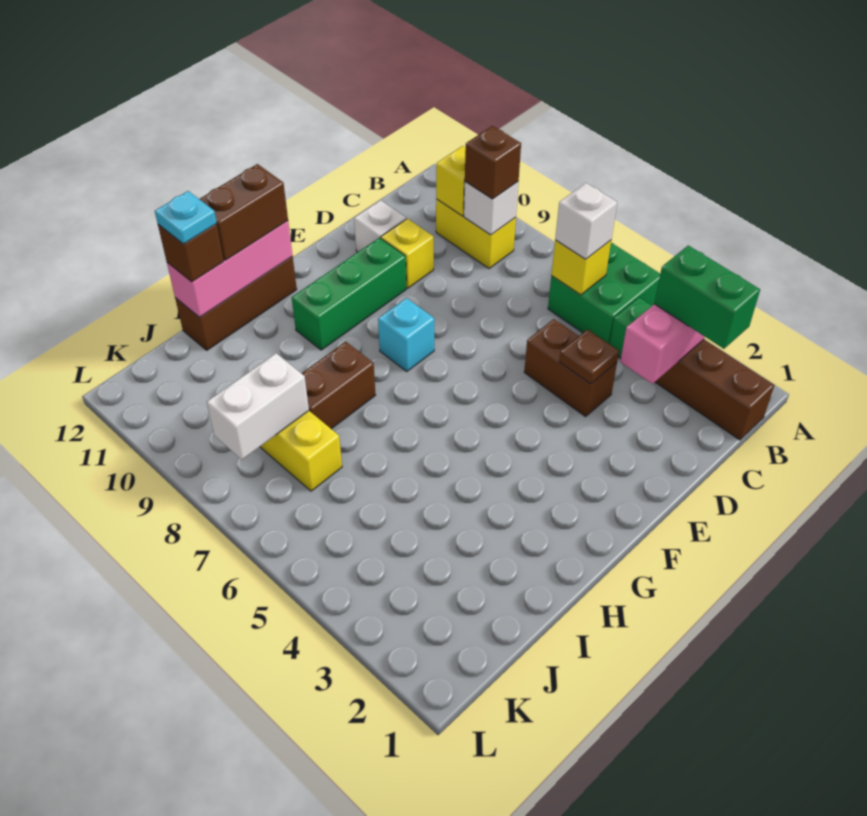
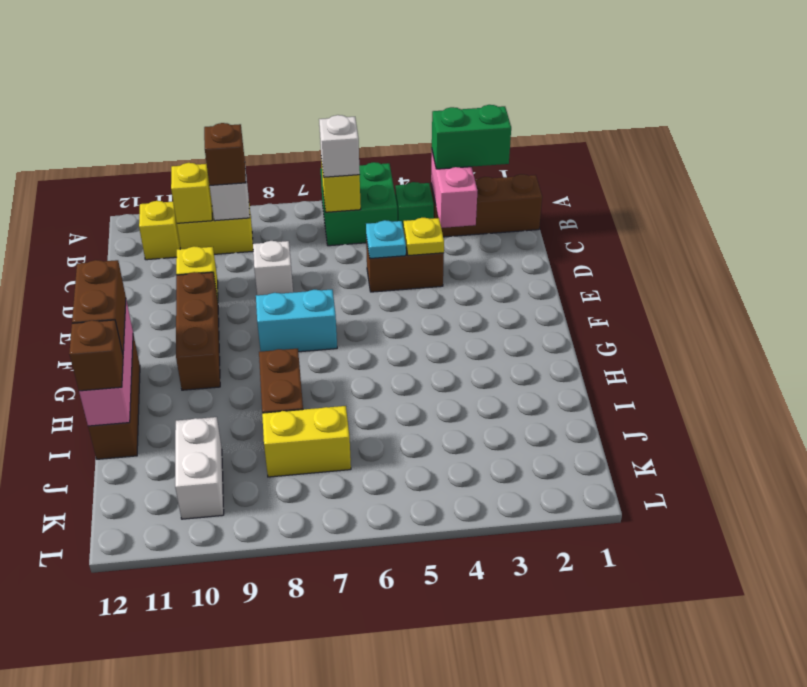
none -> yellow 1x1 brick [139,201,180,260]
brown 1x1 plate [559,330,619,384] -> yellow 1x1 plate [404,218,444,256]
white 1x1 brick [354,200,406,252] -> white 1x1 brick moved to [253,241,293,295]
green 1x3 brick [292,238,406,350] -> brown 1x3 brick [176,272,220,390]
cyan 1x1 brick [378,298,434,371] -> cyan 1x2 brick [256,289,337,352]
cyan 1x1 plate [155,191,217,244] -> cyan 1x1 plate moved to [366,220,406,259]
white 1x2 brick [207,353,309,460] -> white 1x2 brick moved to [175,417,224,519]

